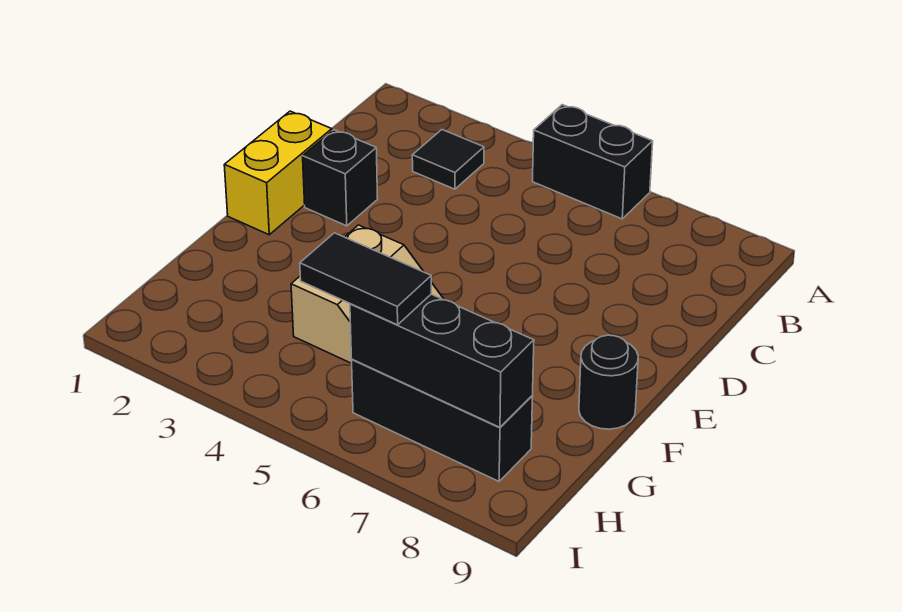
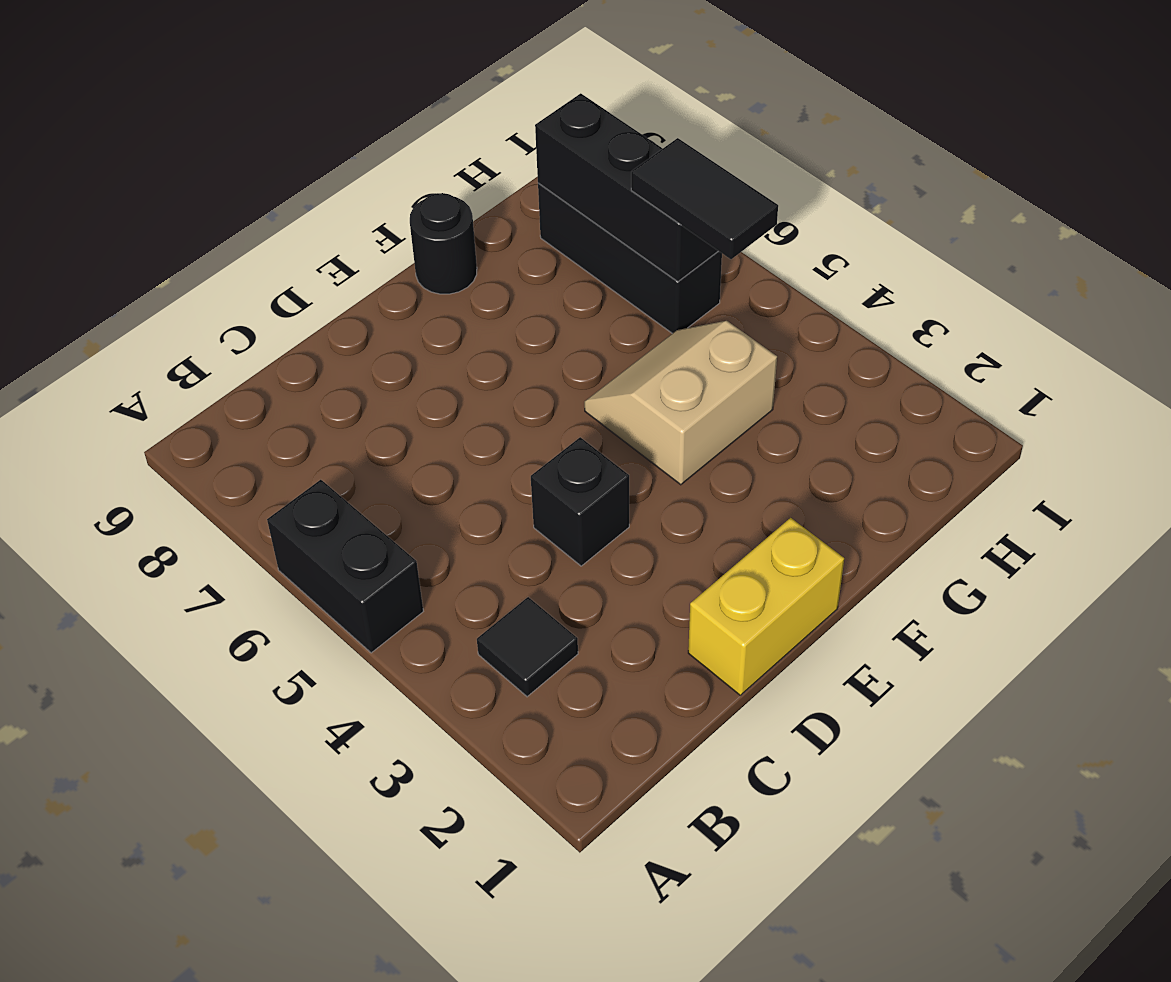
black 1x1 brick [303,130,378,226] -> black 1x1 brick moved to [531,437,629,566]

